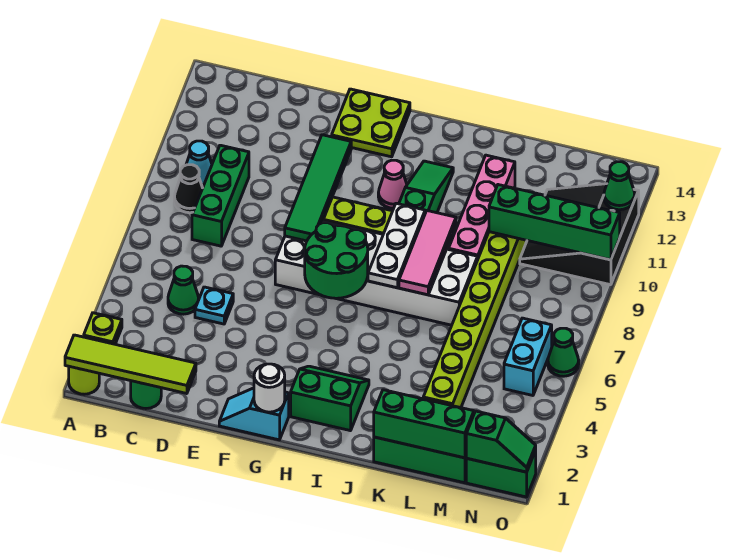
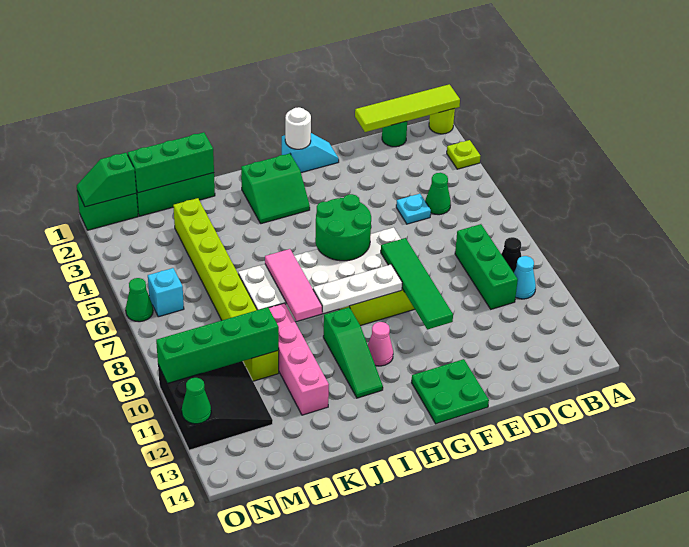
lime 2x2 plate [332,89,410,157] -> green 2x2 plate [411,359,489,424]
white 1x3 plate [368,203,425,288] -> white 1x3 plate turned to [313,265,402,313]
cyan 1x2 brick [504,318,552,395] -> cyan 1x1 brick [148,268,184,317]

